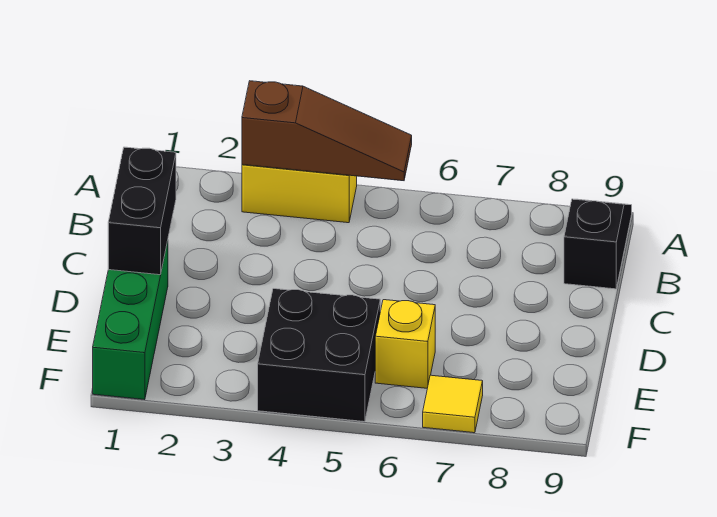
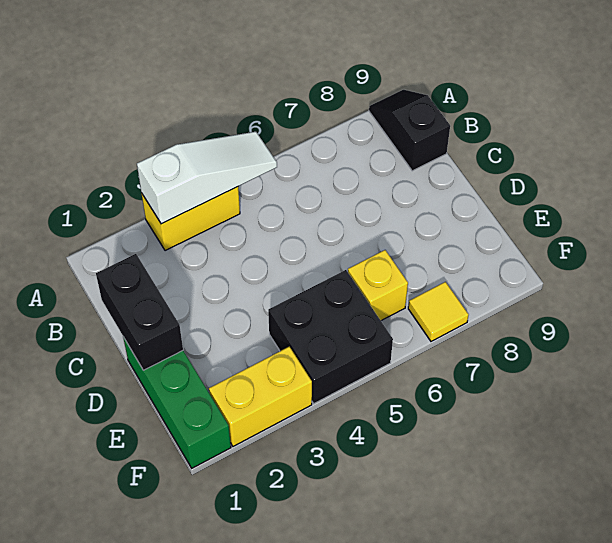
brown 1x3 slope [242,81,412,181] -> white 1x3 slope [137,132,277,224]
none -> yellow 1x2 brick [209,347,312,446]

